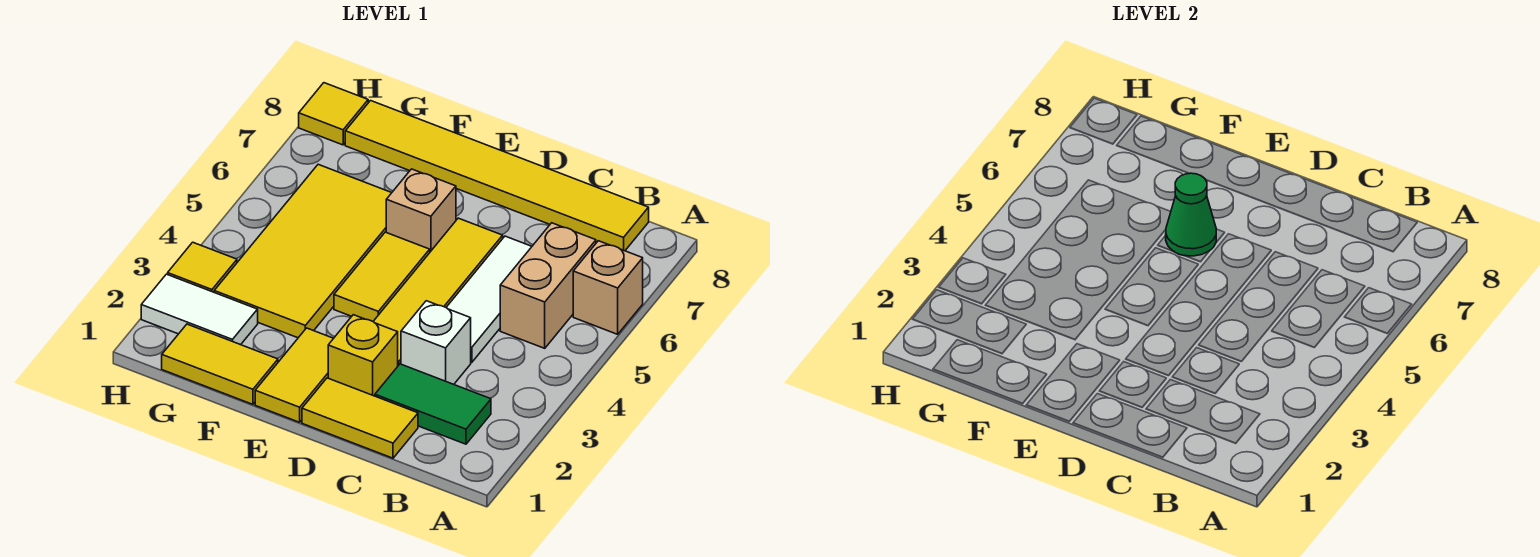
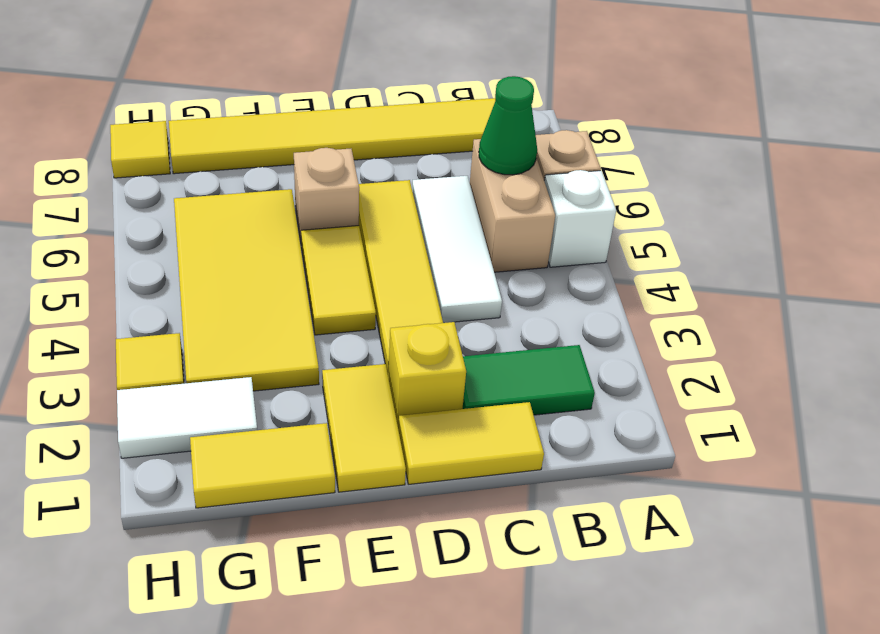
white 1x1 brick [401,301,471,384] -> white 1x1 brick moved to [544,170,616,267]
green 1x1 cone [1166,173,1216,256] -> green 1x1 cone moved to [479,76,537,175]

